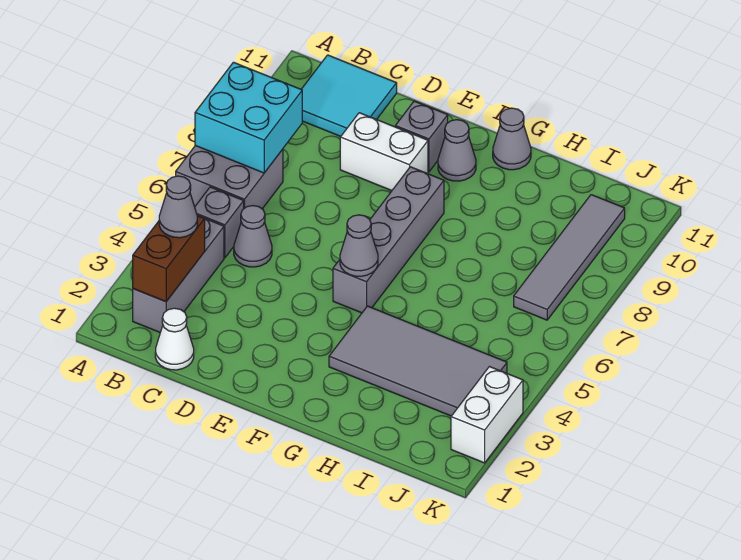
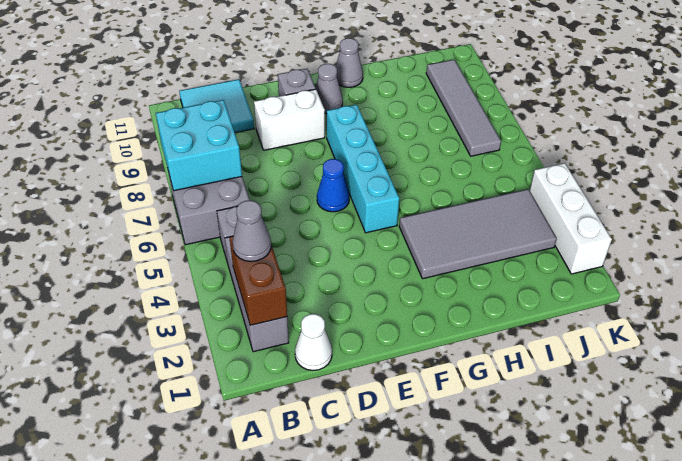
grey 1x1 cone [234,206,272,267] -> none
none -> blue 1x1 cone [317,159,349,212]
grey 1x4 brick [333,167,444,313] -> cyan 1x4 brick [327,105,399,233]
grey 1x1 cone [340,215,378,276] -> none
white 1x2 brick [451,367,523,463] -> white 1x3 brick [530,163,612,274]

